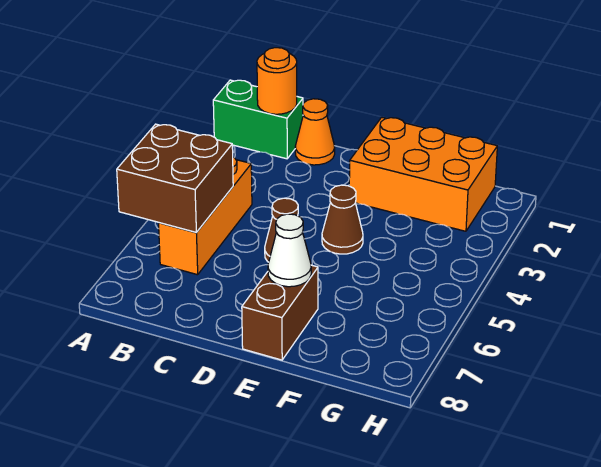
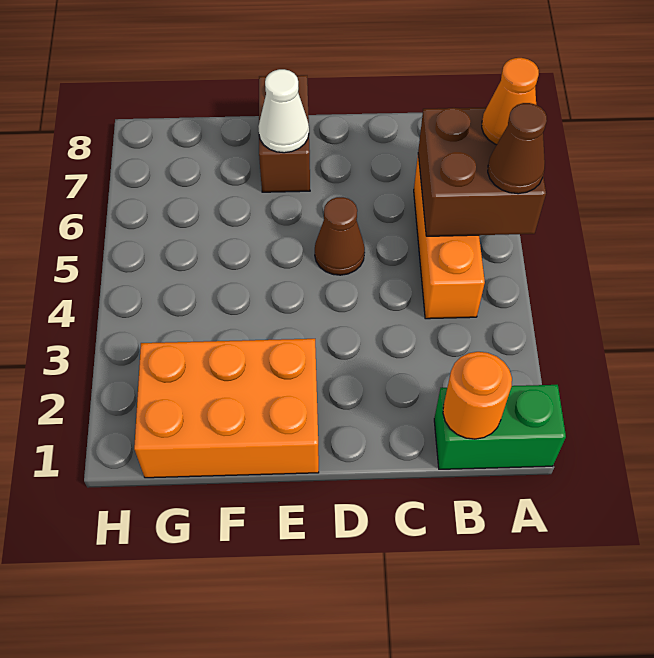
orange 1x1 cone [295,99,335,165] -> orange 1x1 cone moved to [482,58,539,145]
brown 1x1 cone [322,185,363,254] -> brown 1x1 cone moved to [488,103,547,194]

